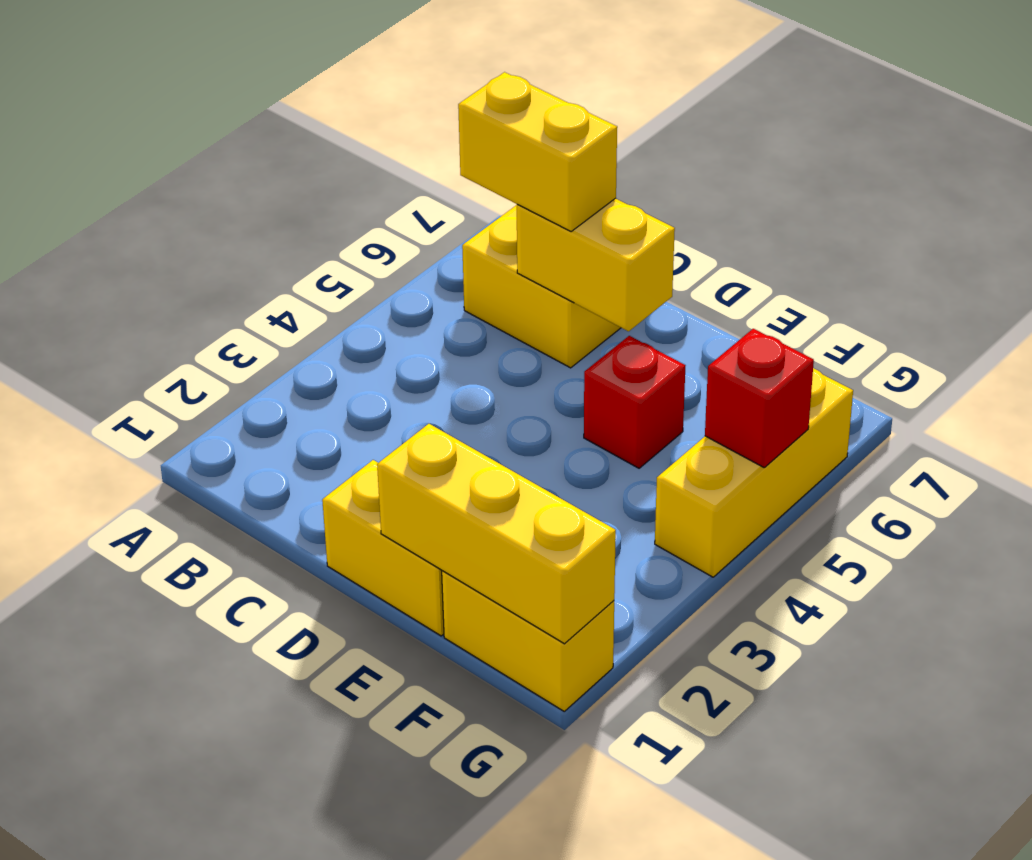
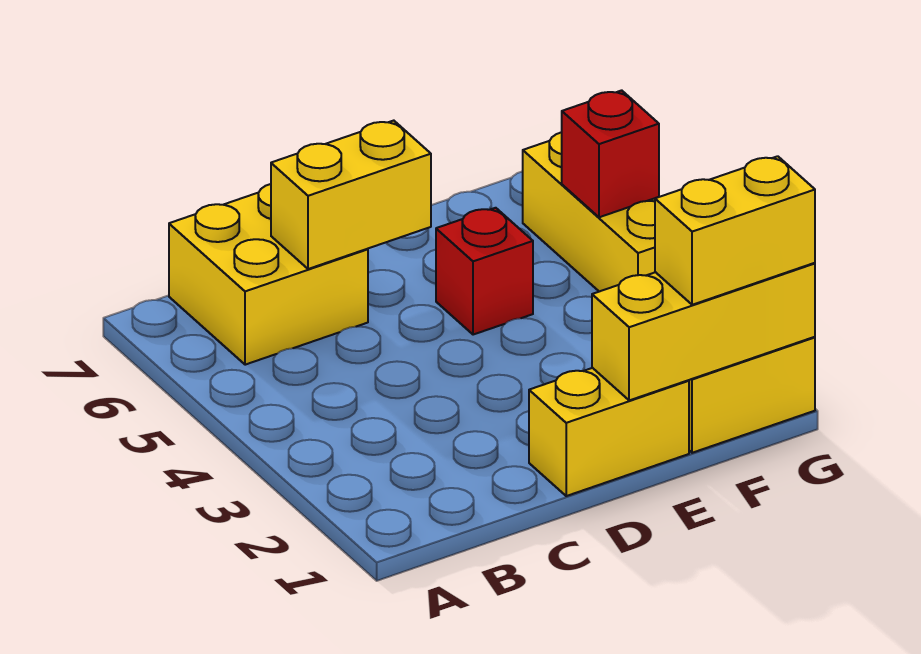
yellow 1x2 brick [458,72,617,231] -> yellow 1x2 brick moved to [655,156,815,305]

